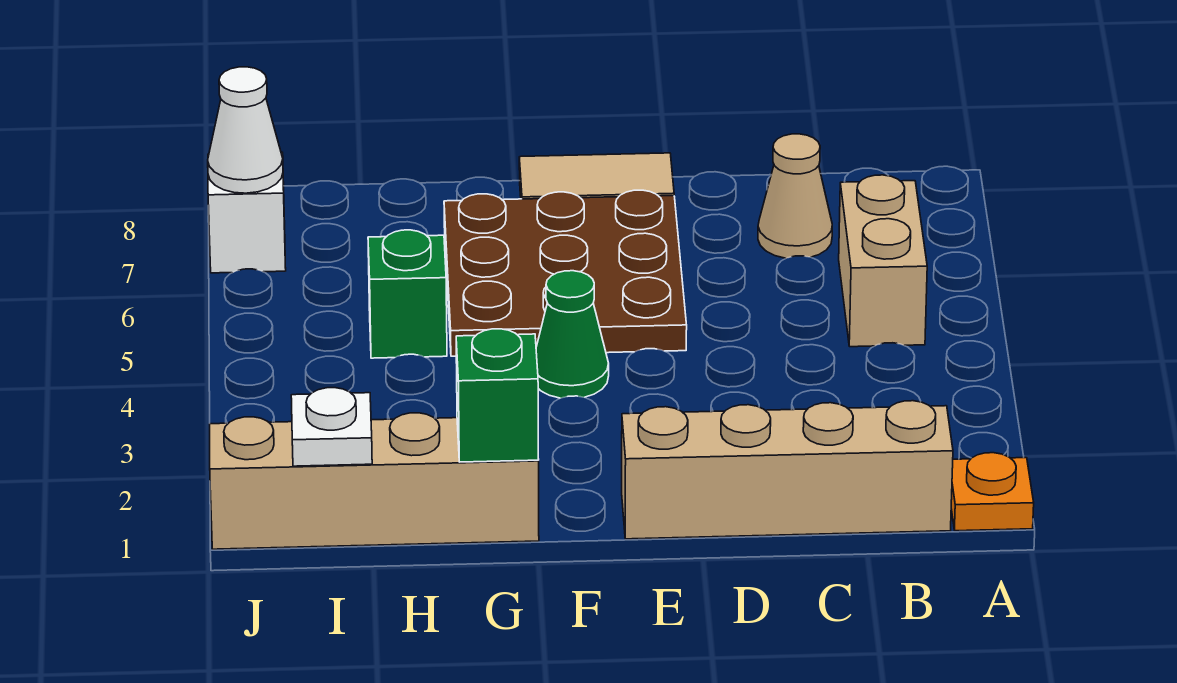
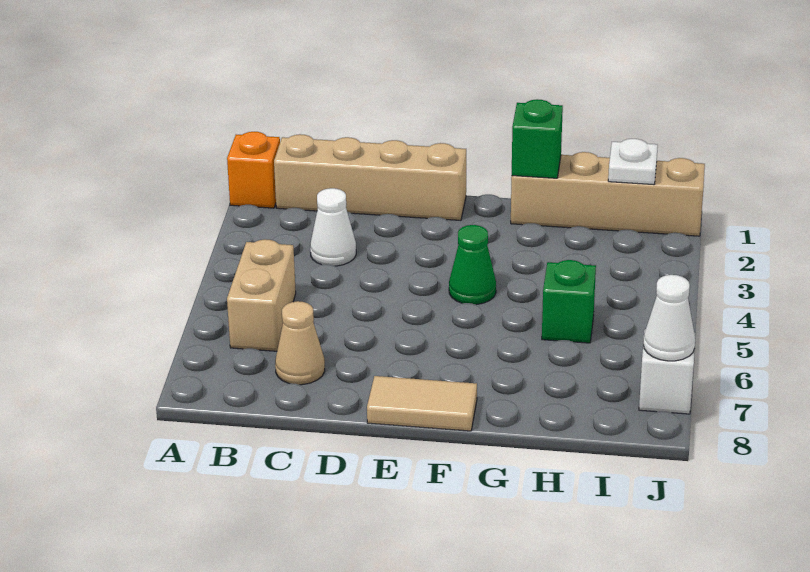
orange 1x1 plate [951,453,1034,531] -> orange 1x1 brick [227,132,280,208]
none -> white 1x1 cone [310,188,356,266]
brown 3x3 plate [444,190,687,356] -> none

